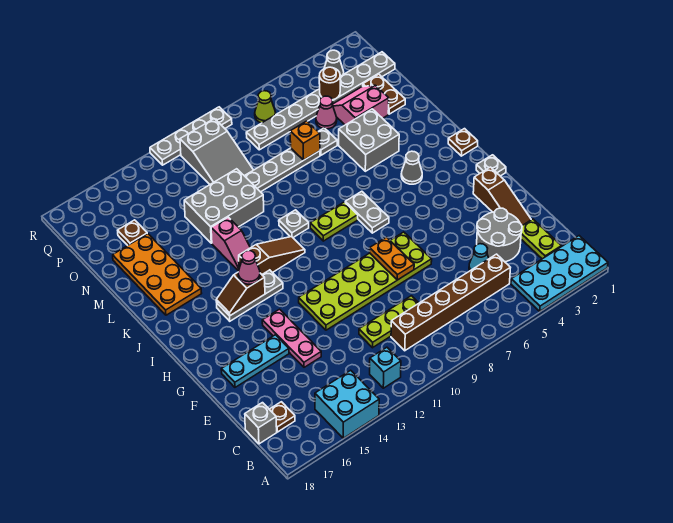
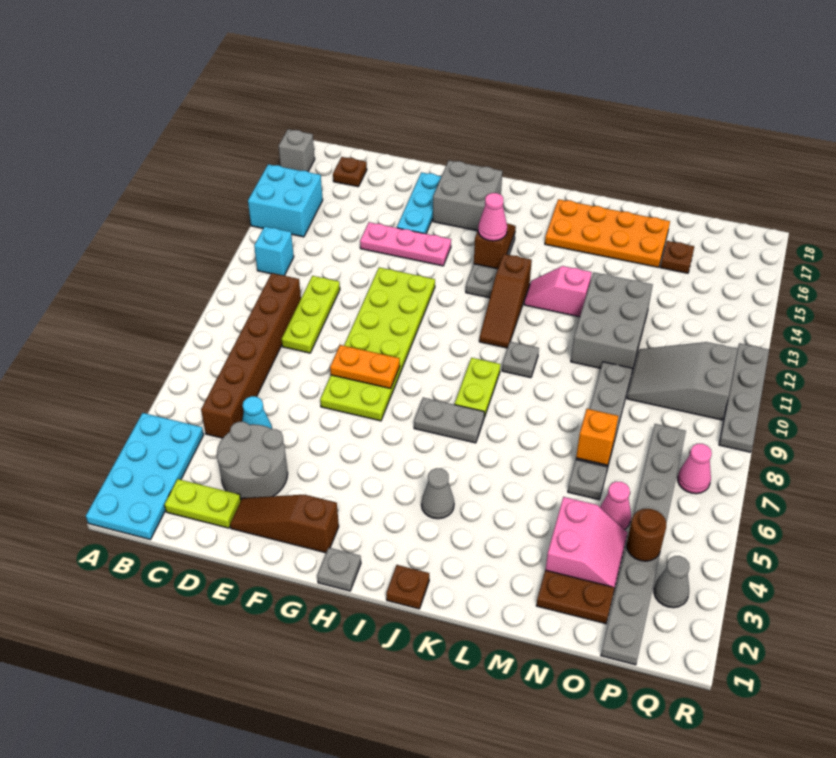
grey 1x1 brick [245,403,277,444] -> grey 1x1 brick moved to [279,129,315,171]
grey 2x2 brick [339,109,399,171] -> grey 2x2 brick moved to [433,160,502,231]
lime 1x1 cone [255,91,276,123] -> pink 1x1 cone [678,444,712,494]

